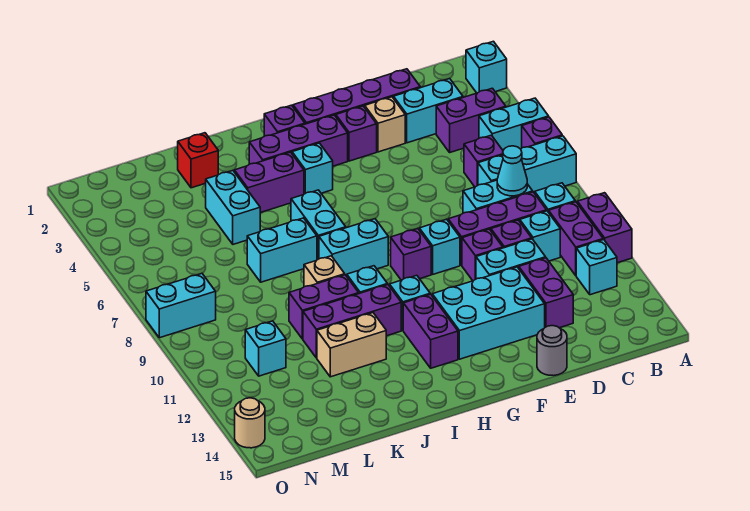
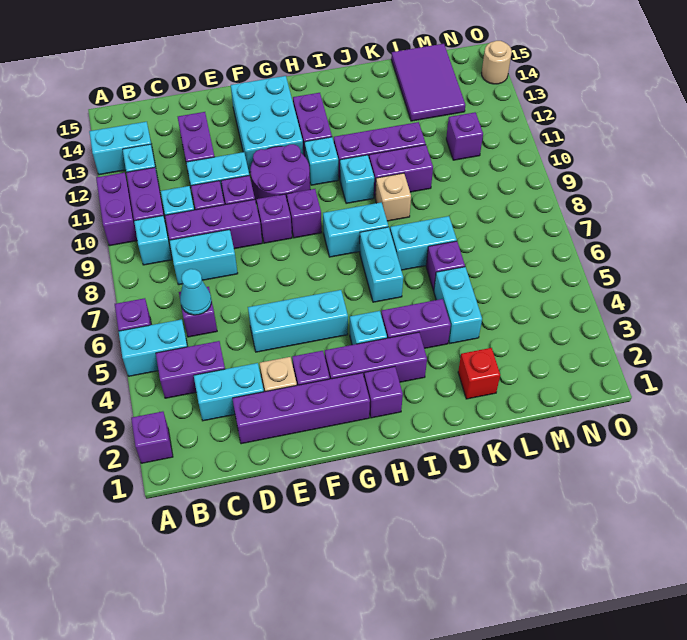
cyan 1x1 brick [466,41,507,93] -> purple 1x1 brick [131,411,173,463]
cyan 1x3 brick [478,136,576,193] -> cyan 1x3 brick moved to [248,290,348,352]
cyan 1x1 cone [497,146,527,196] -> cyan 1x1 cone moved to [180,269,211,315]
cyan 2x3 brick [432,267,545,359] -> cyan 2x3 brick turned to [231,76,303,172]
grey 1x1 round brick [537,326,567,376] -> none
cyan 1x1 brick [419,219,460,274] -> purple 1x1 brick [256,194,292,243]
none -> purple 2x2 round brick [250,144,310,203]
tan 1x2 brick [317,313,386,377] -> none
none -> purple 1x1 brick [426,241,465,291]
none -> purple 2x3 tile [391,44,465,121]
cyan 1x1 brick [245,321,286,376] -> purple 1x1 brick [446,112,483,160]
cyan 1x2 brick [146,273,216,338] -> cyan 1x2 brick moved to [89,122,153,175]

